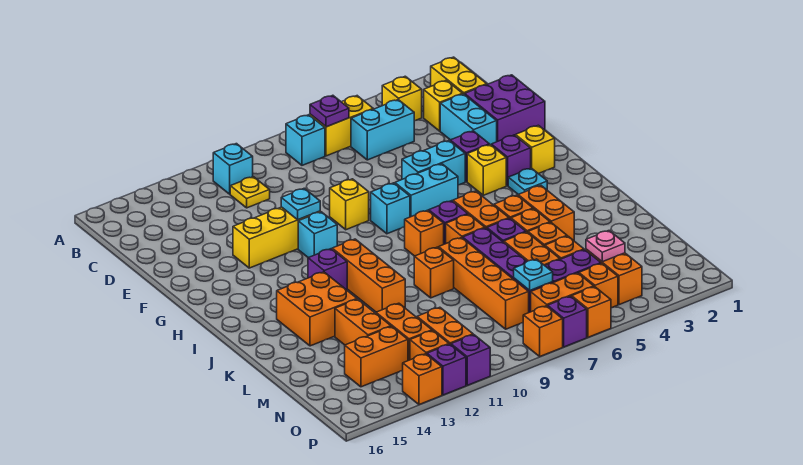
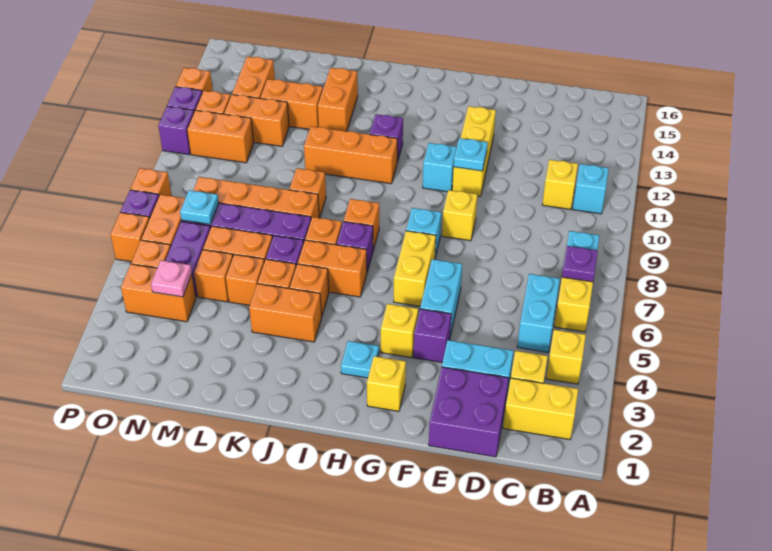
yellow 1x1 plate [230,177,270,208] -> yellow 1x1 brick [542,160,578,209]
purple 1x1 brick [491,135,531,186] -> none
cyan 1x2 brick [395,164,458,217] -> yellow 1x2 brick [394,231,436,306]
orange 2x2 brick [277,272,357,346] -> orange 1x2 brick [318,68,358,131]

